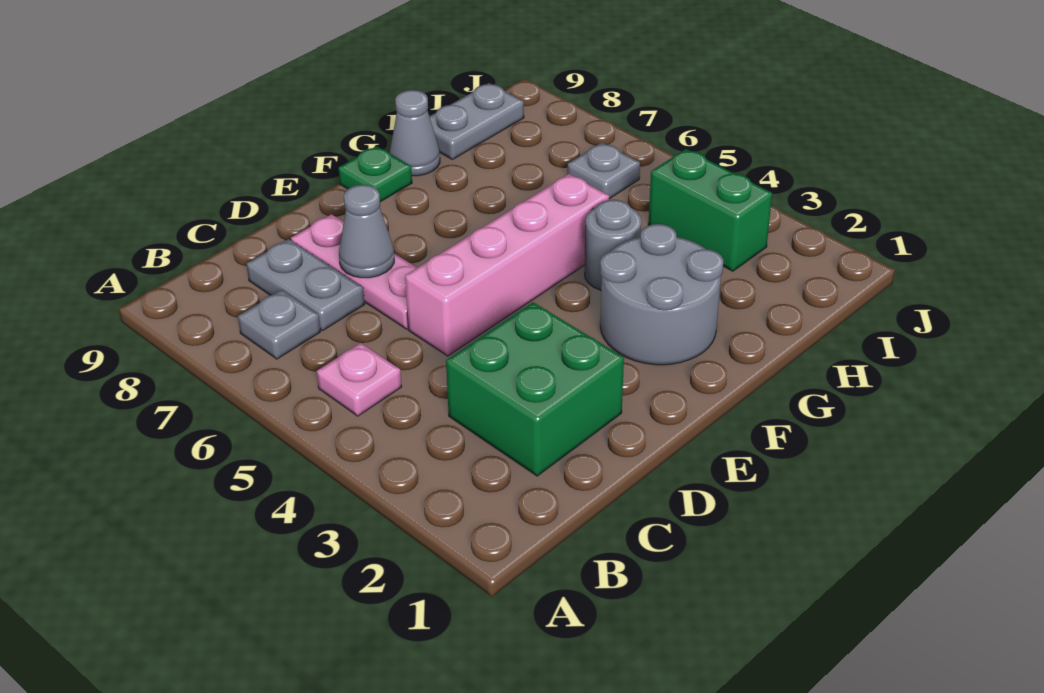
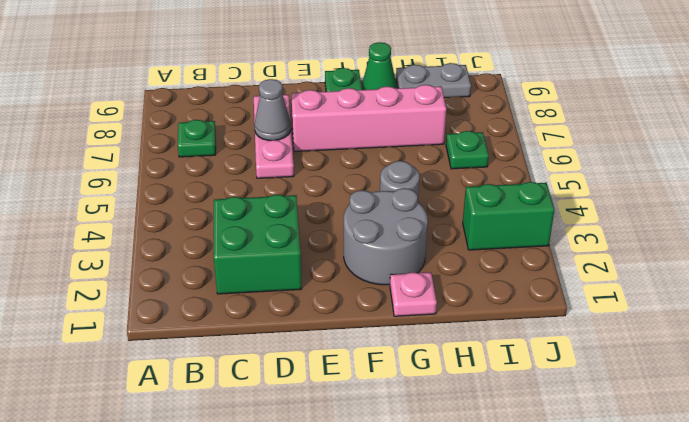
pink 1x1 plate [317,343,402,416] -> pink 1x1 plate moved to [390,272,437,316]
grey 1x1 plate [238,290,320,359] -> green 1x1 plate [178,120,216,157]
grey 1x2 plate [247,239,365,330] -> none
pink 1x4 brick [405,174,609,356] -> pink 1x4 brick moved to [291,85,446,152]
grey 1x1 cone [390,90,440,176] -> green 1x1 cone [362,42,396,90]
green 1x2 brick [648,149,772,271] -> green 1x2 brick turned to [463,182,555,250]
grey 1x1 plate [567,143,640,199] -> green 1x1 plate [446,131,489,169]

